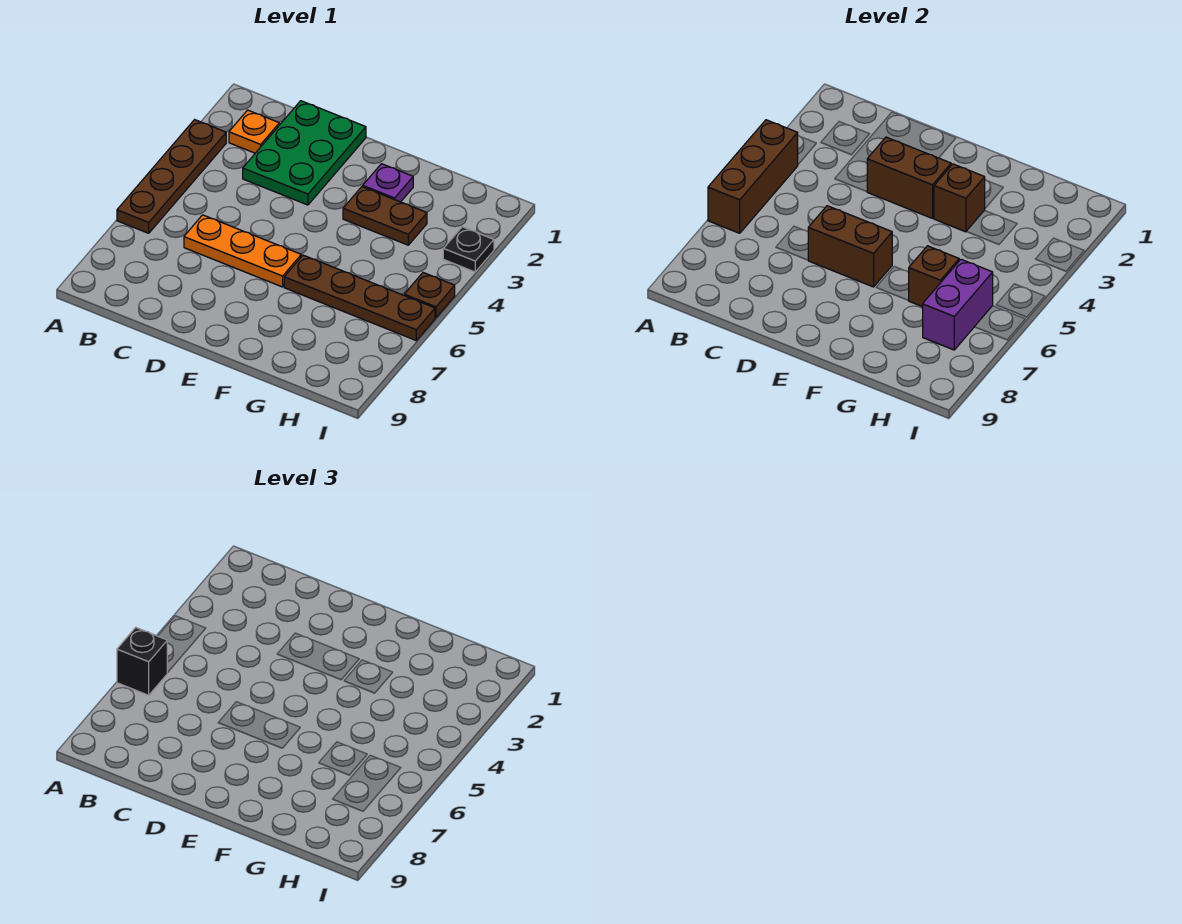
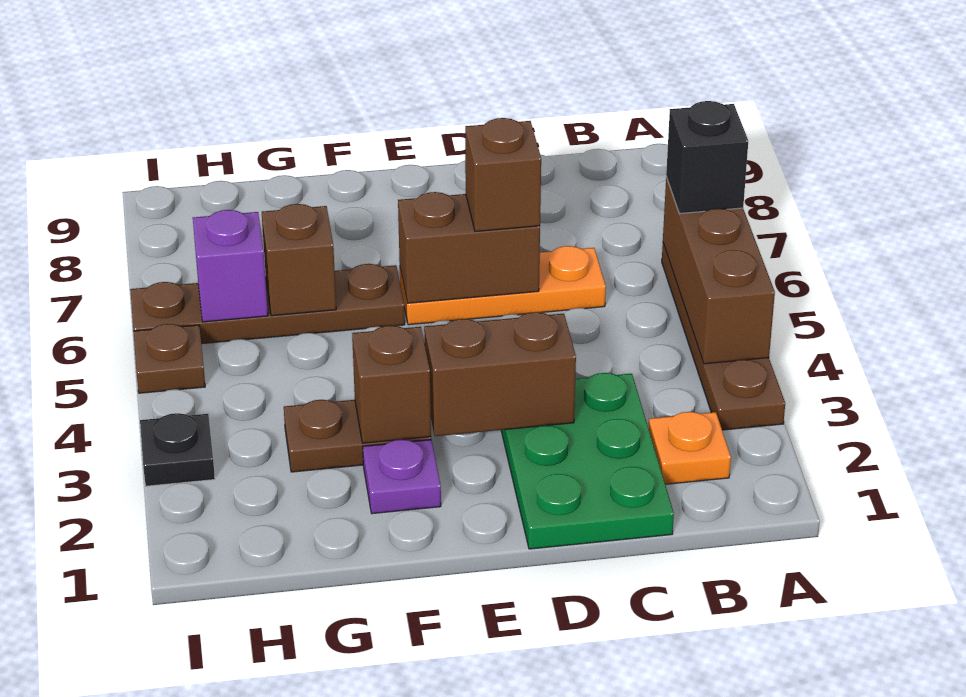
none -> brown 1x1 brick [465,118,541,231]
purple 1x2 brick [923,259,993,350] -> purple 1x1 brick [193,210,268,322]

